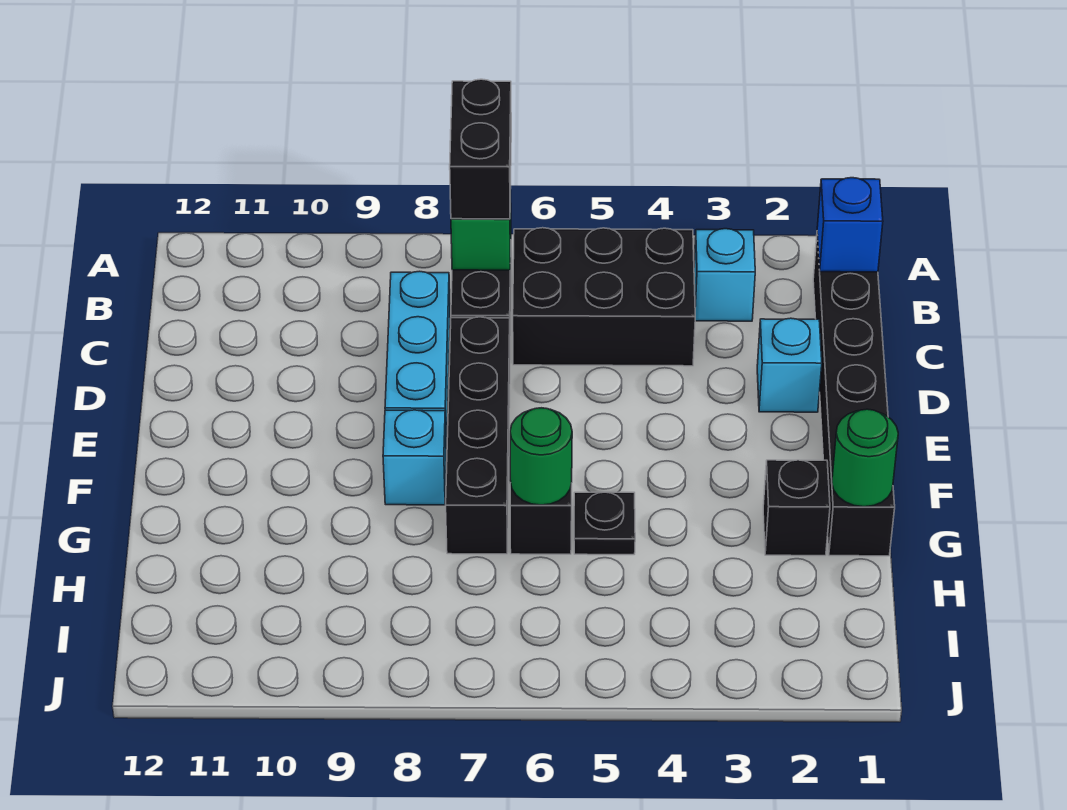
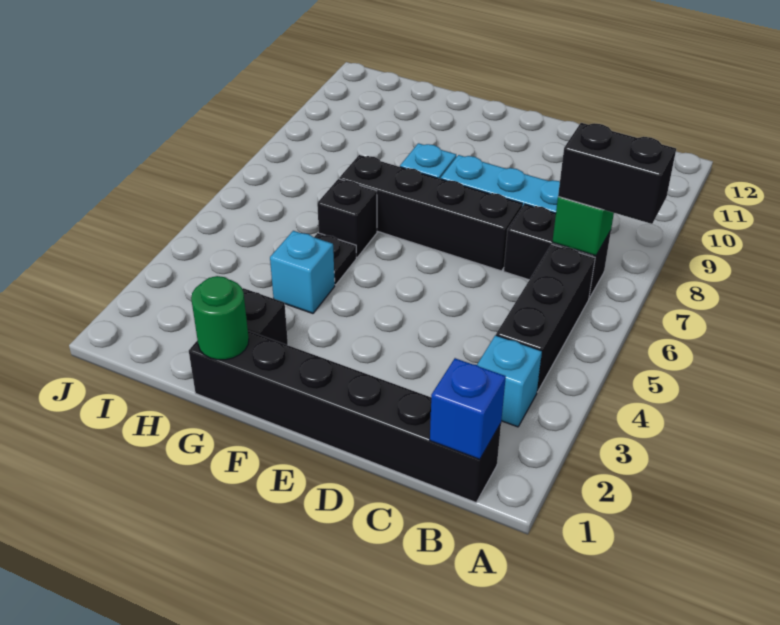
black 2x3 brick [513,228,695,366] -> black 1x3 brick [496,244,595,392]
cyan 1x1 brick [757,318,822,412] -> cyan 1x1 brick moved to [270,231,335,313]
green 1x1 round brick [510,408,572,505] -> none

